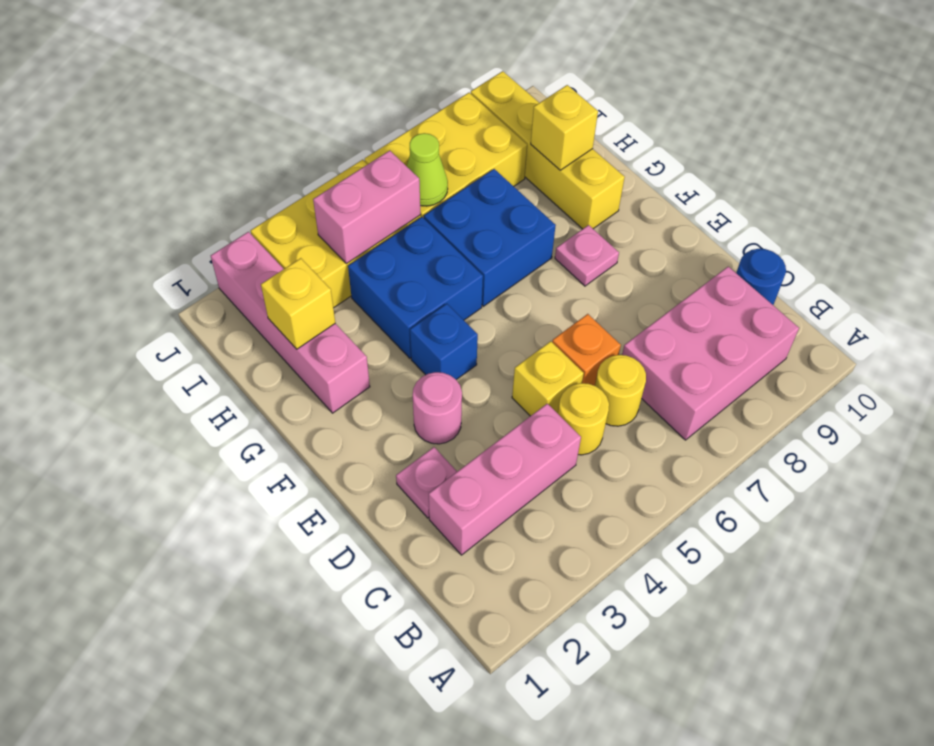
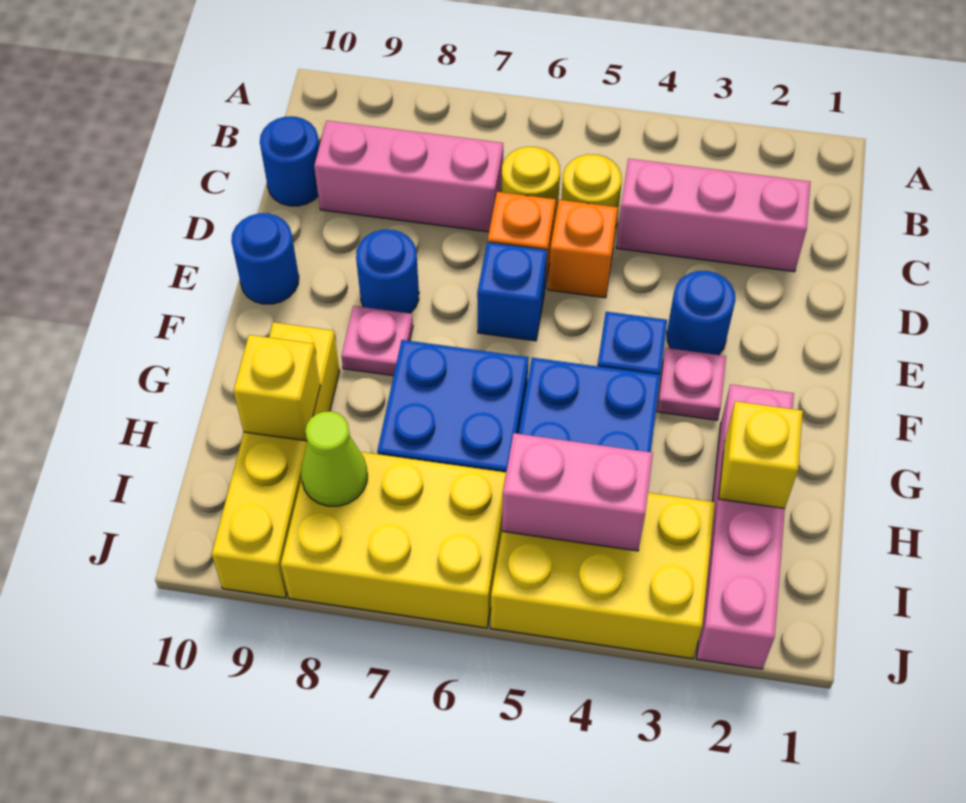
pink 2x3 brick [622,267,799,440] -> pink 1x3 brick [314,121,503,232]
pink 1x1 plate [396,447,457,518] -> pink 1x1 plate moved to [657,348,726,420]
yellow 1x1 brick [512,341,584,416] -> orange 1x1 brick [548,200,618,298]
pink 1x1 round brick [413,372,462,444] -> blue 1x1 round brick [667,271,735,355]
none -> blue 1x1 brick [477,242,547,341]
none -> blue 1x1 round brick [356,230,419,313]
none -> blue 1x1 round brick [231,213,299,304]
lime 1x1 cone [407,133,448,206] -> lime 1x1 cone moved to [301,411,367,506]

